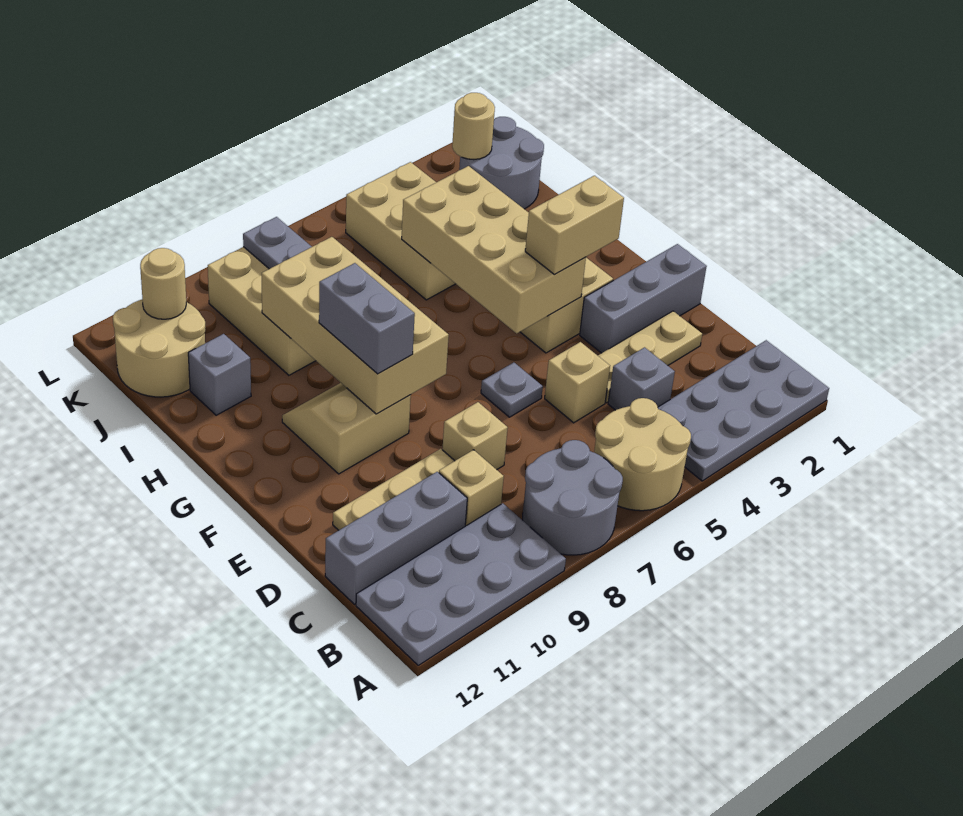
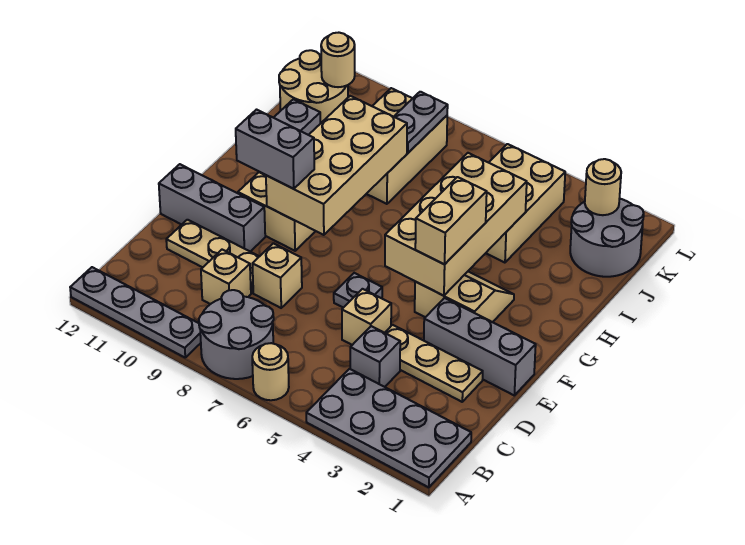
tan 2x2 round brick [594,398,691,511] -> tan 1x1 round brick [252,343,289,400]
grey 2x4 plate [356,503,566,665] -> grey 1x4 plate [70,267,201,357]
grey 1x3 brick [325,472,467,604] -> grey 1x3 brick moved to [159,164,265,252]
tan 1x2 brick [525,176,624,275] -> tan 1x2 brick turned to [415,177,487,264]
grey 1x2 brick [319,263,415,374] -> grey 1x2 brick turned to [236,110,314,189]

